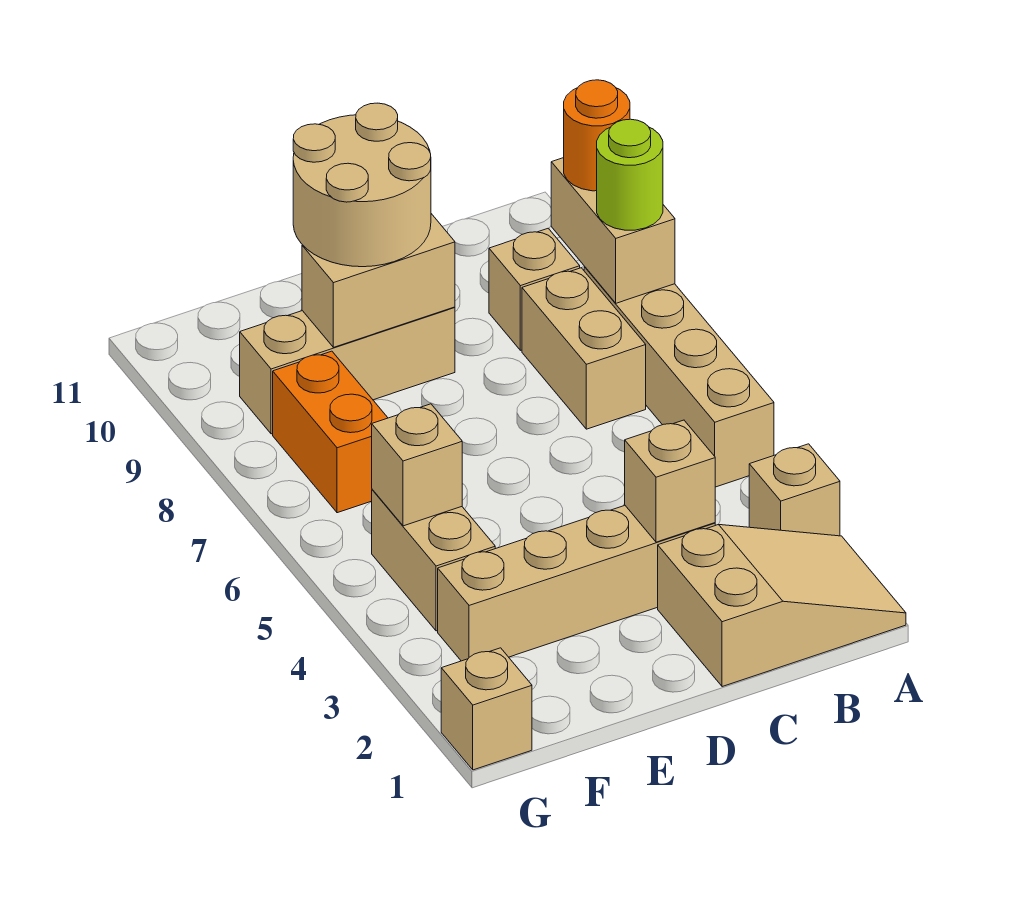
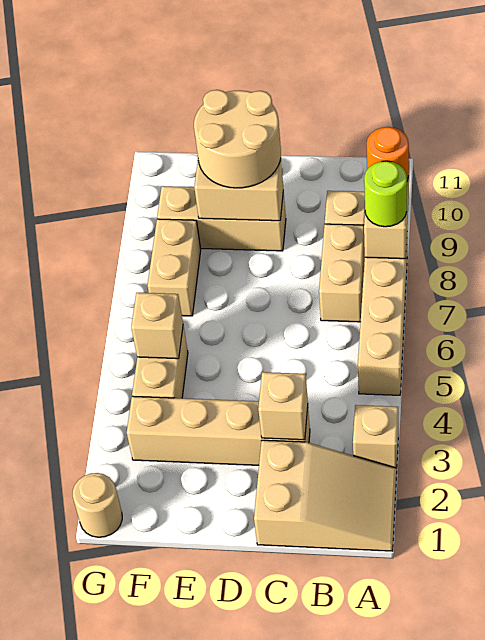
orange 1x2 brick [273,351,388,513] -> tan 1x2 brick [148,219,201,316]
tan 1x1 brick [441,648,532,770] -> tan 1x1 round brick [73,473,122,537]

